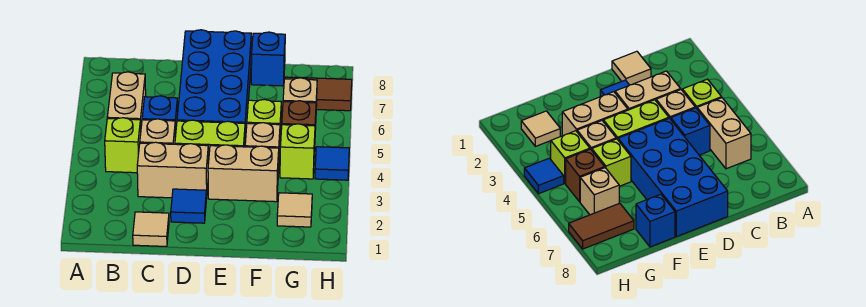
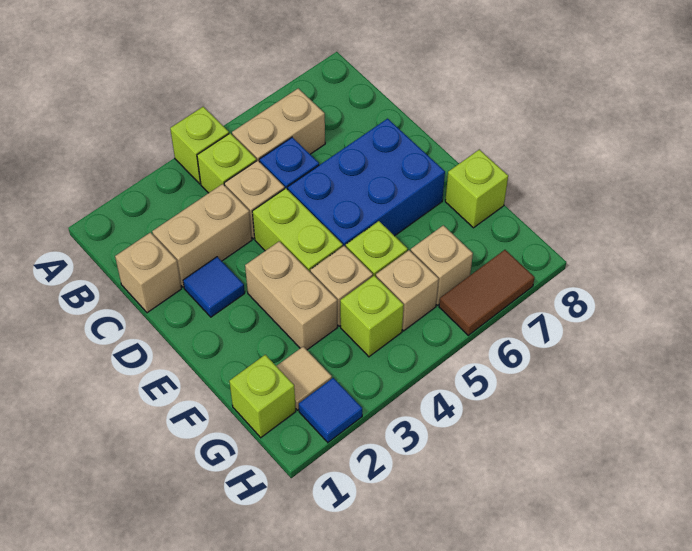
none -> lime 1x1 brick [170,107,229,184]
tan 1x1 tile [133,212,169,246] -> tan 1x1 brick [115,232,181,313]
tan 1x2 brick [137,142,208,199] -> tan 1x2 brick turned to [152,184,252,288]
blue 2x4 brick [177,30,251,142] -> blue 2x3 brick [288,119,445,247]
blue 1x1 brick [251,32,285,86] -> lime 1x1 brick [445,149,508,228]
none -> lime 1x1 brick [229,355,296,438]
brown 1x1 brick [282,101,316,151] -> tan 1x1 brick [376,250,439,331]
brown 1x2 tile [285,77,352,111] -> brown 1x2 tile turned to [439,250,535,335]
blue 1x1 tile [315,147,349,180] -> blue 1x1 tile moved to [299,378,362,442]

